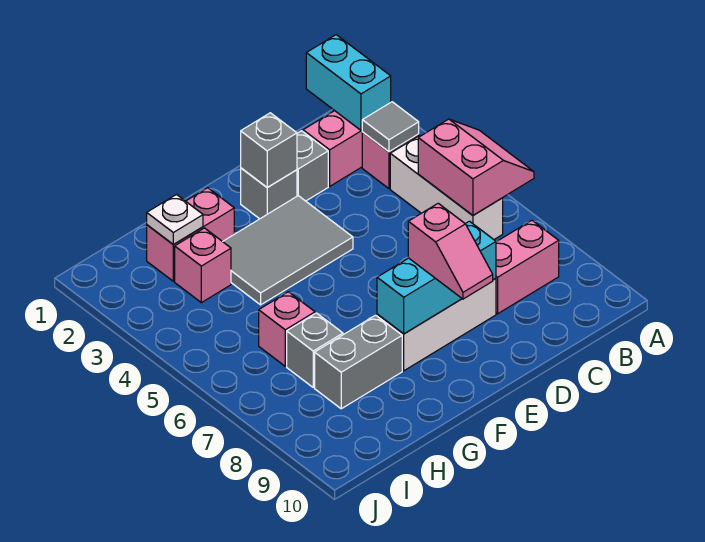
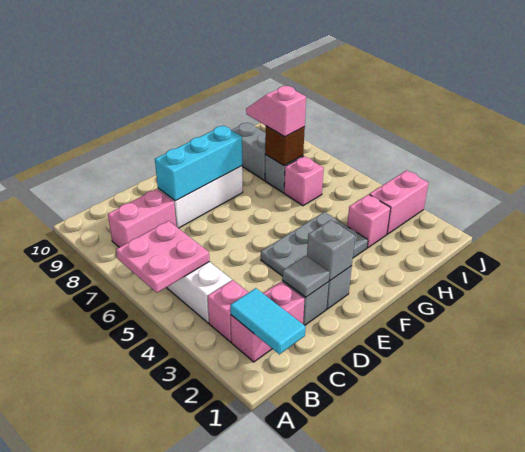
pink 2x2 slope [418,119,534,215] -> pink 2x2 plate [116,221,209,293]
cyan 1x2 brick [306,35,391,130] -> cyan 1x2 tile [230,288,305,354]
grey 1x1 tile [362,102,419,152] -> grey 1x1 tile moved to [282,256,330,297]
grey 2x3 tile [223,196,353,305] -> grey 2x3 plate [261,212,368,276]
pink 1x2 slope [408,203,493,299] -> pink 1x2 slope moved to [246,86,306,137]
pink 1x2 brick [147,188,234,281] -> pink 1x2 brick moved to [369,170,428,234]
grey 1x2 brick [315,315,402,409] -> grey 1x2 brick turned to [232,122,266,180]
white 1x1 plate [147,195,203,245] -> none
none -> brown 1x1 brick [265,126,305,166]

